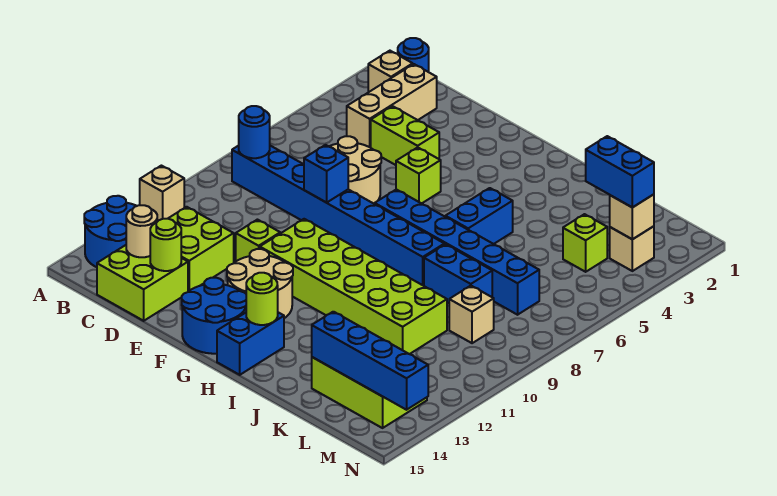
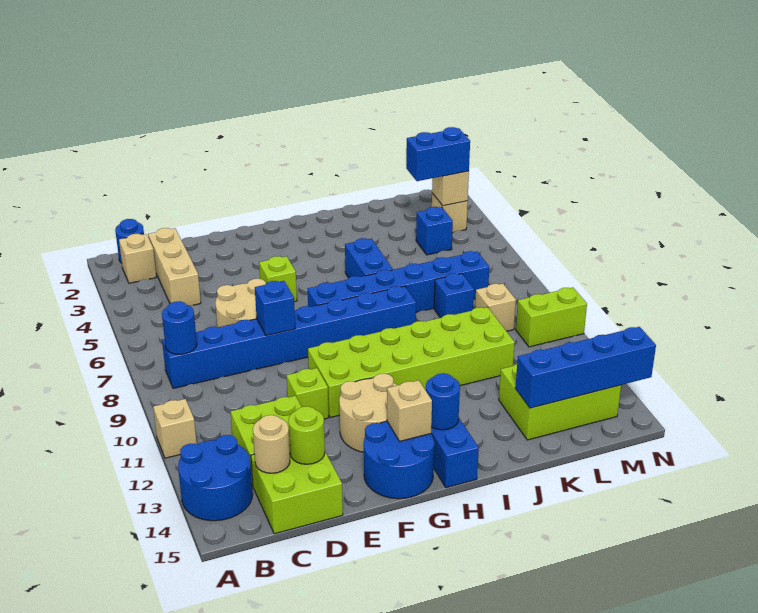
lime 1x2 brick [371,106,439,165] -> lime 1x2 brick moved to [516,287,587,347]
none -> tan 1x1 brick [387,380,432,441]
lime 1x1 round brick [246,273,278,325] -> blue 1x1 round brick [426,373,460,430]
blue 1x2 brick [424,244,492,303] -> blue 1x1 brick [434,273,474,318]
lime 1x1 brick [563,214,607,272] -> blue 1x1 brick [416,207,453,255]

